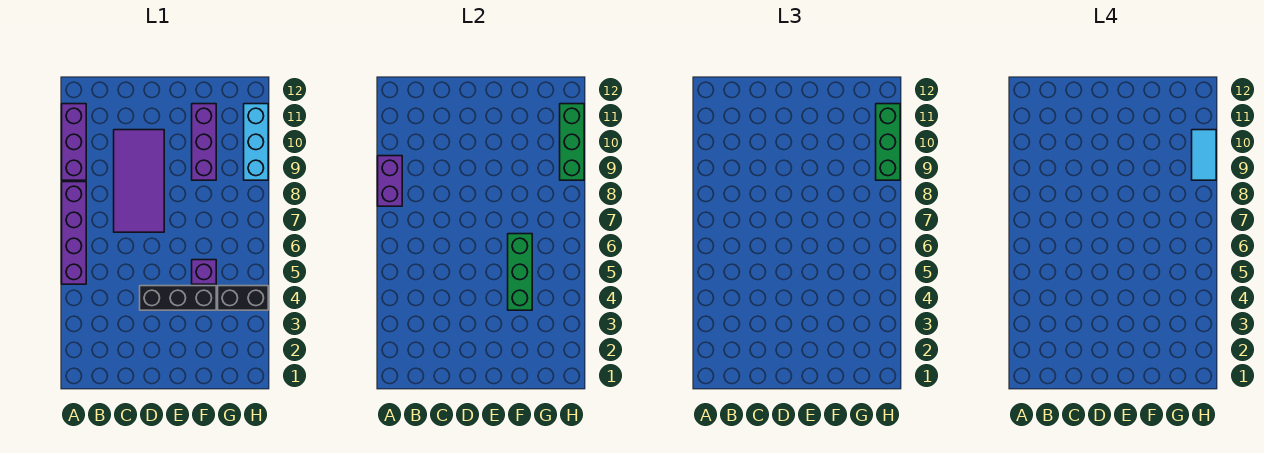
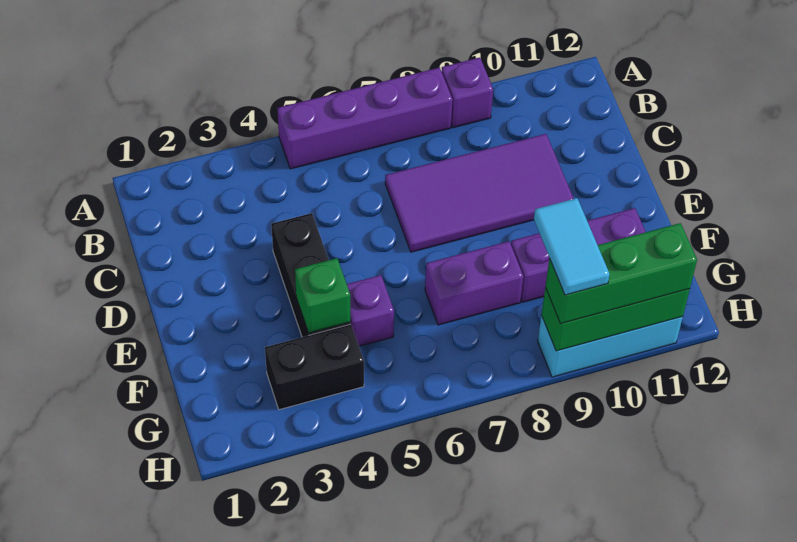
purple 1x2 brick [378,156,402,206] -> purple 1x2 brick moved to [425,241,523,325]
purple 1x3 brick [62,104,86,180] -> purple 1x1 brick [441,58,493,128]
green 1x3 brick [508,234,532,310] -> green 1x1 brick [295,258,350,333]
black 1x2 brick [218,286,268,310] -> black 1x2 brick turned to [265,324,364,410]
cyan 1x2 tile [1192,130,1216,180] -> cyan 1x2 tile turned to [534,198,610,295]

